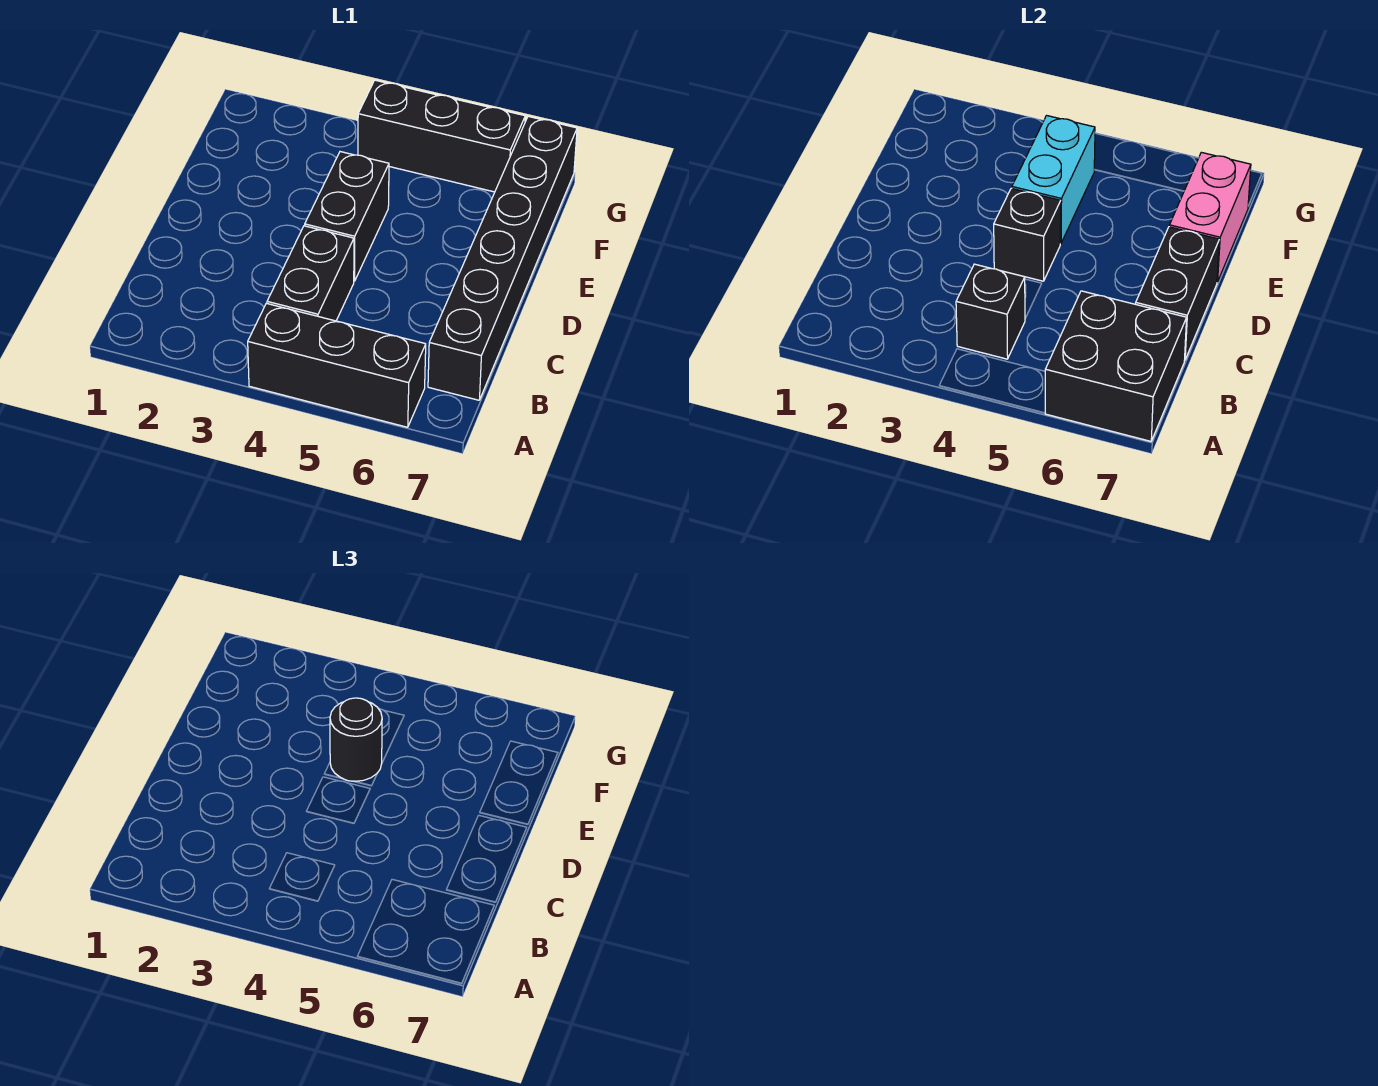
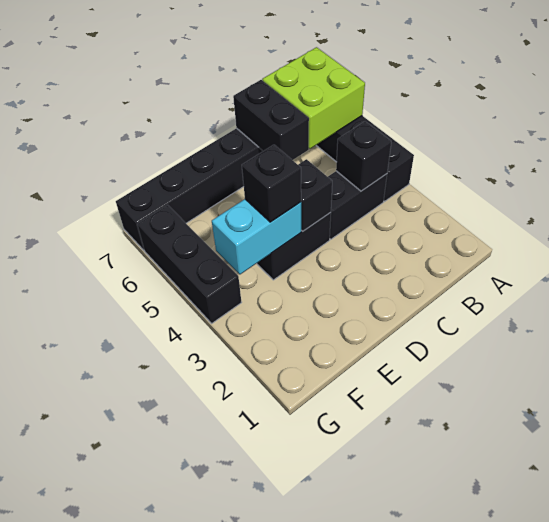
black 2x2 brick [1045,291,1187,441] -> lime 2x2 brick [262,47,365,149]
black 1x2 brick [1136,227,1219,359] -> black 1x2 brick turned to [233,80,309,160]
black 1x1 round brick [330,698,382,781] -> black 1x1 brick [242,145,301,222]
pink 1x2 brick [1169,152,1251,282] -> none

